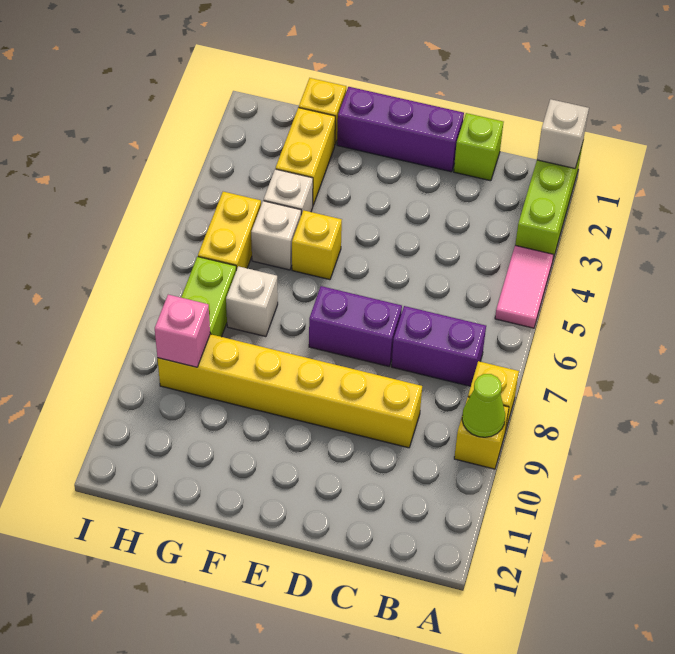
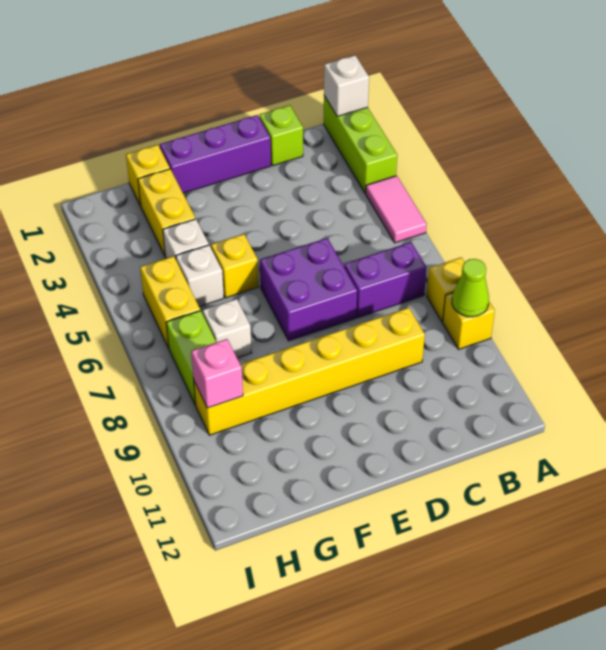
purple 1x2 brick [309,286,402,366] -> purple 2x2 brick [260,238,357,341]

